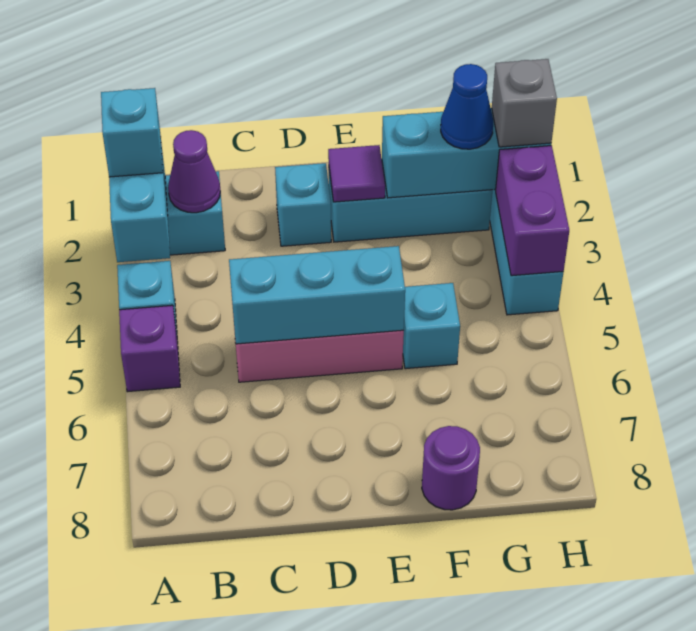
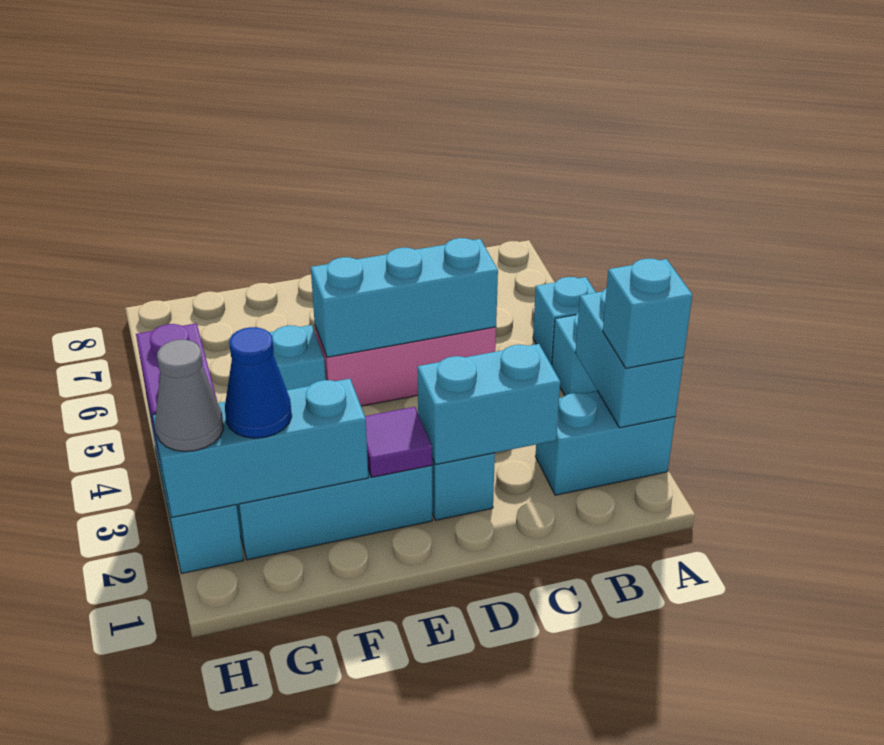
purple 1x1 brick [119,305,180,392] -> cyan 1x1 brick [533,277,596,366]
purple 1x1 cone [168,130,220,213] -> none
none -> cyan 1x2 brick [418,344,560,465]
purple 1x1 round brick [422,426,480,510] -> none
grey 1x1 brick [492,59,557,147] -> grey 1x1 cone [155,340,223,452]

